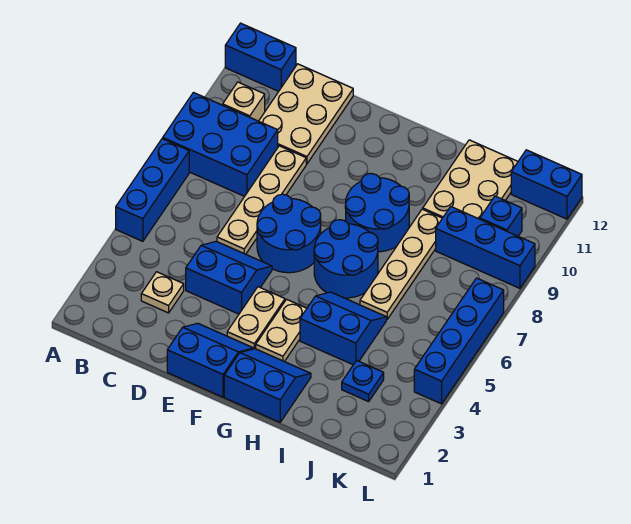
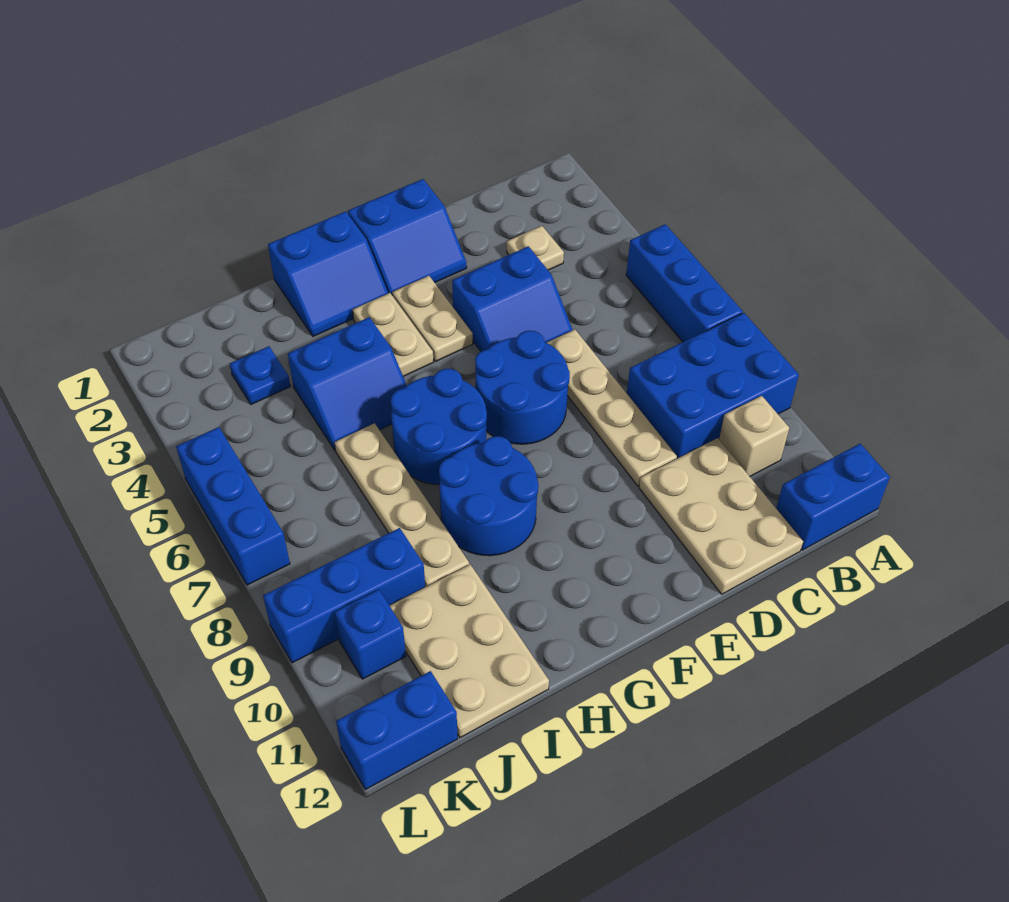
blue 1x4 brick [414,278,504,404] -> blue 1x3 brick [176,427,290,585]

